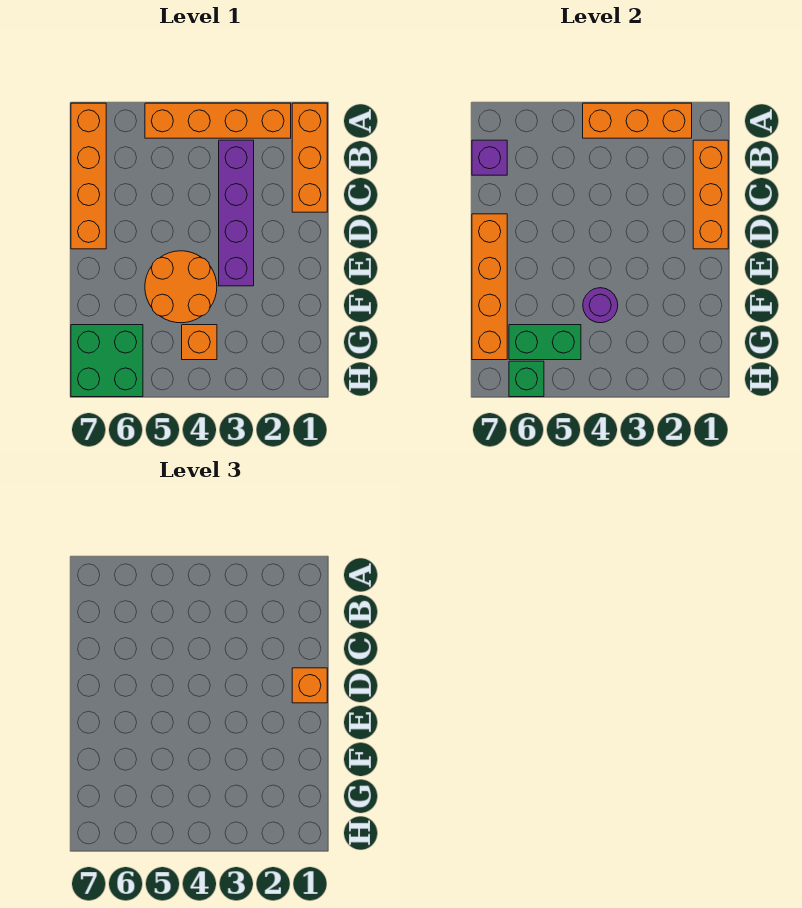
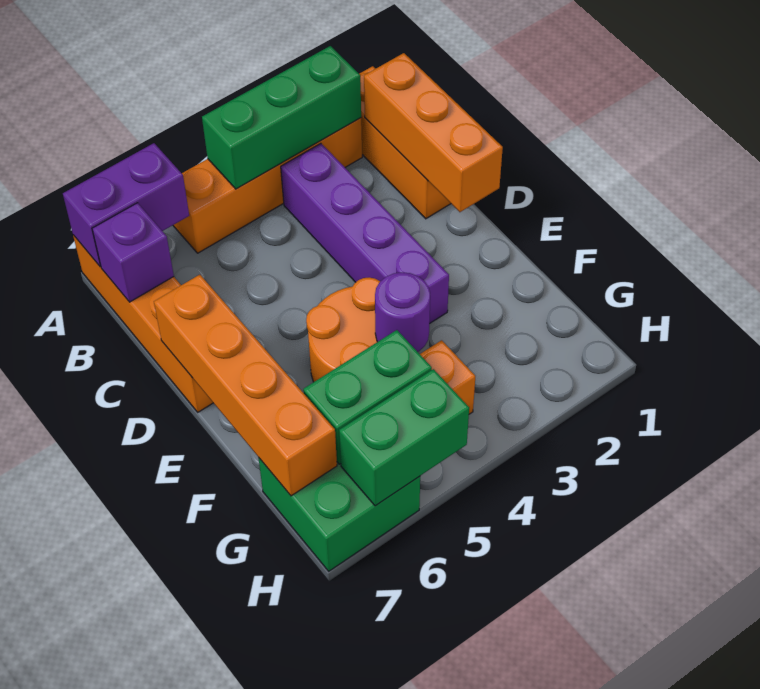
orange 1x3 brick [583,103,692,138] -> green 1x3 brick [202,46,361,189]
none -> purple 1x2 brick [63,143,189,267]
orange 1x1 brick [292,668,327,703] -> none
green 1x1 brick [509,361,544,397] -> green 1x2 brick [339,369,469,506]

